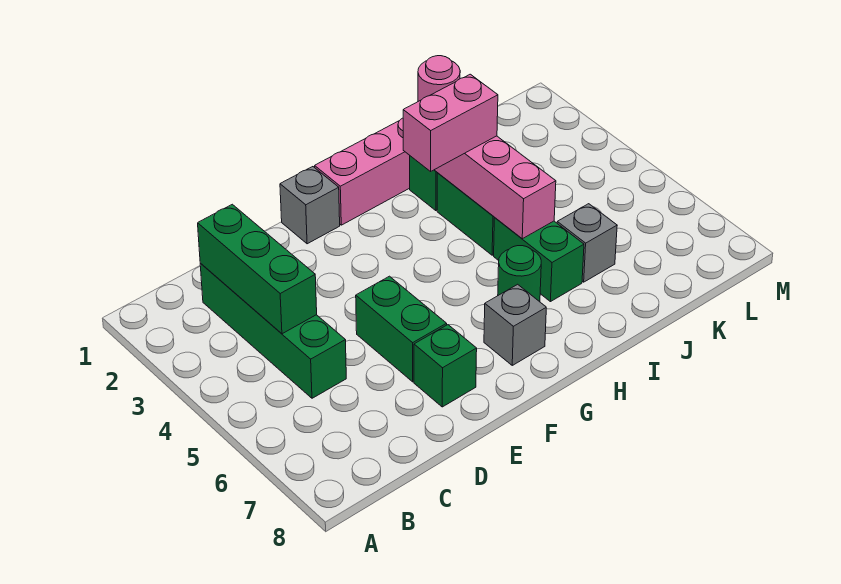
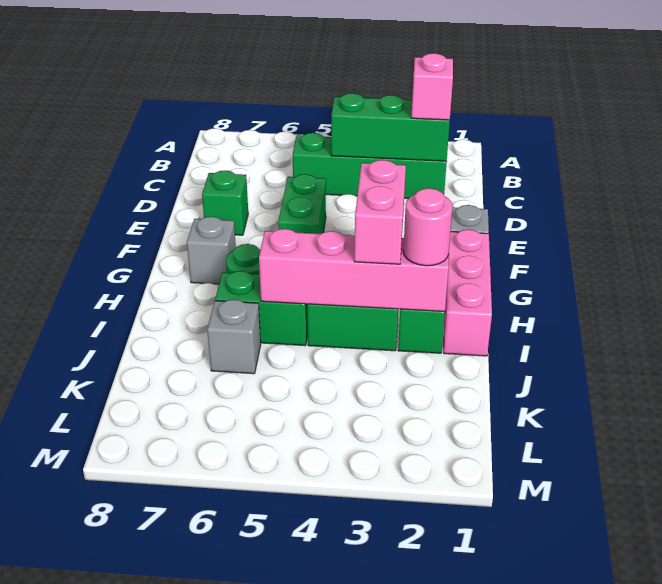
none -> pink 1x1 brick [411,53,453,120]
green 1x2 brick [356,276,447,382] -> green 1x2 brick turned to [278,174,326,234]

